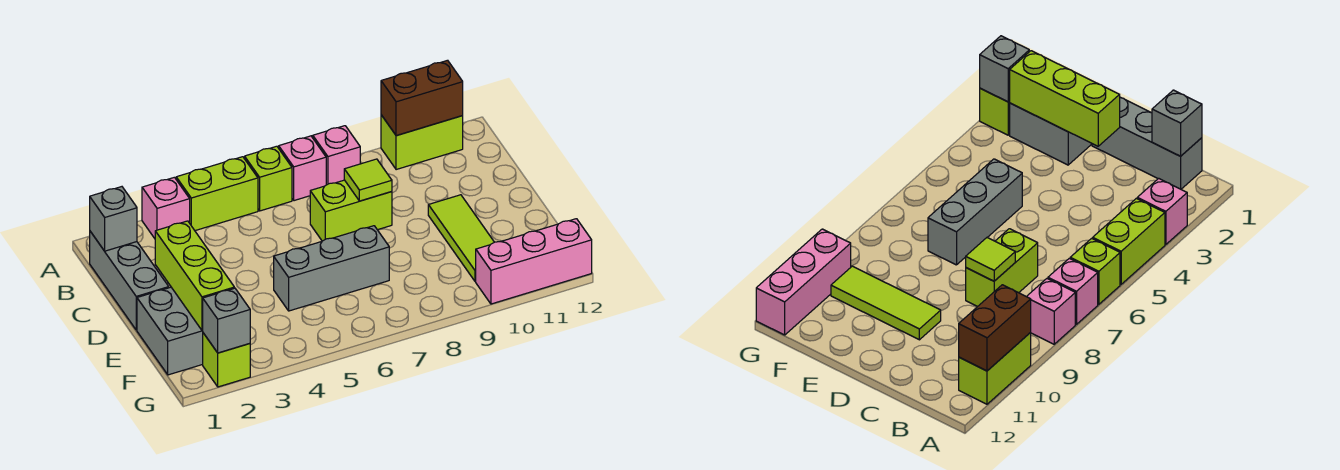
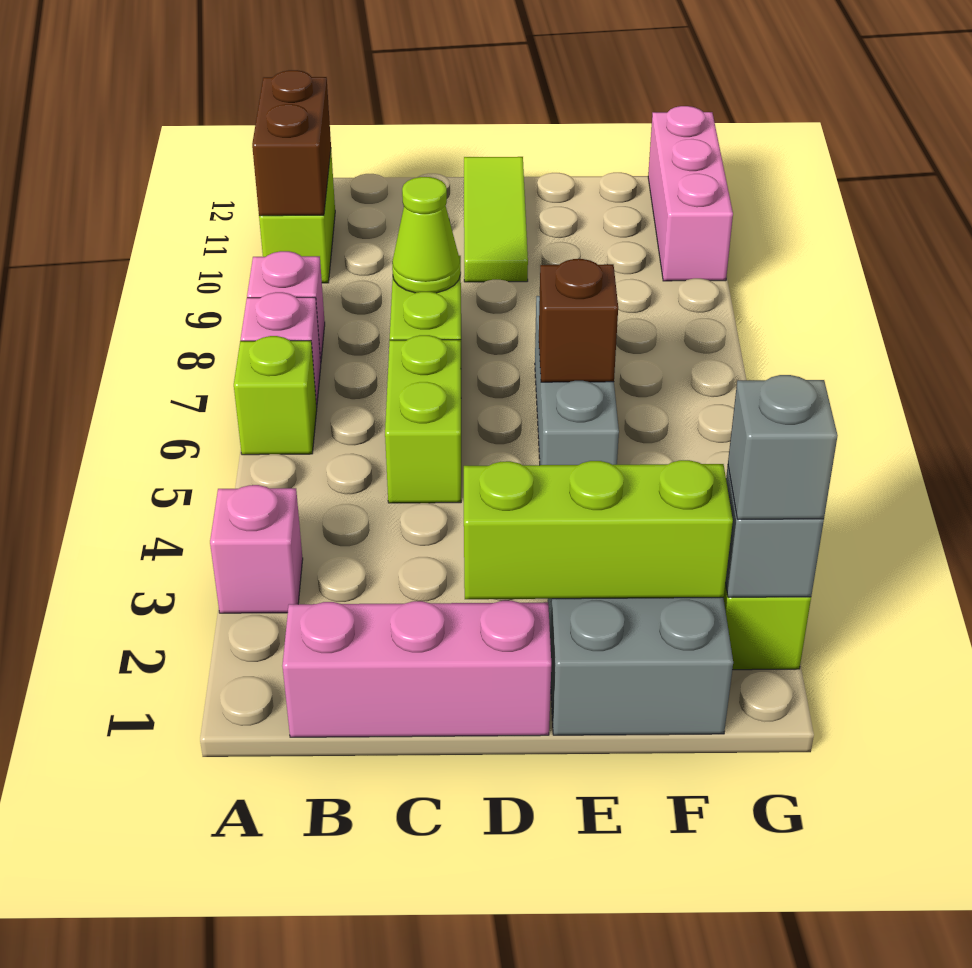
lime 1x2 brick [176,157,258,231] -> lime 1x2 brick moved to [385,335,461,503]
grey 1x3 brick [90,231,169,330] -> pink 1x3 brick [282,601,551,737]
grey 1x1 brick [90,187,137,251] -> grey 1x1 brick moved to [728,375,838,519]
lime 1x1 tile [344,159,392,201] -> lime 1x1 cone [392,177,461,293]
lime 1x3 tile [428,195,494,282] -> lime 1x3 tile turned to [464,157,528,282]
none -> brown 1x1 brick [539,259,618,382]

